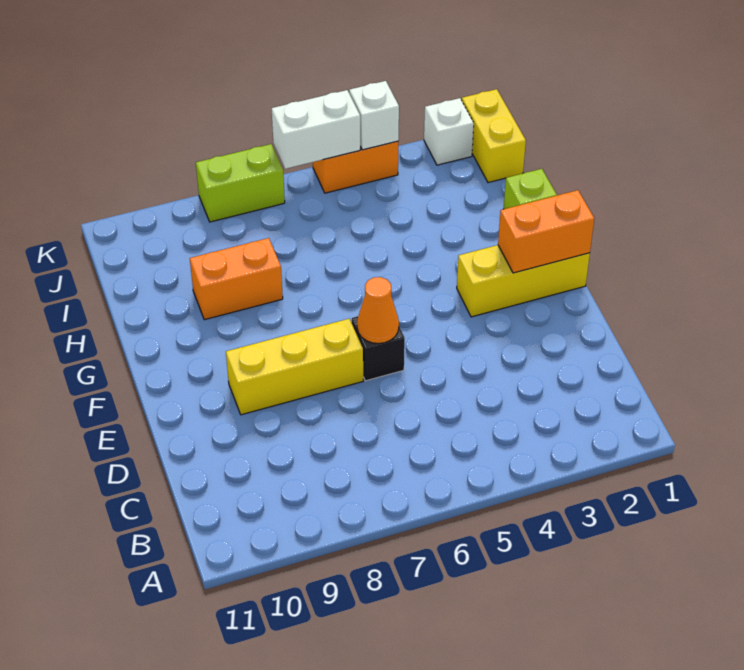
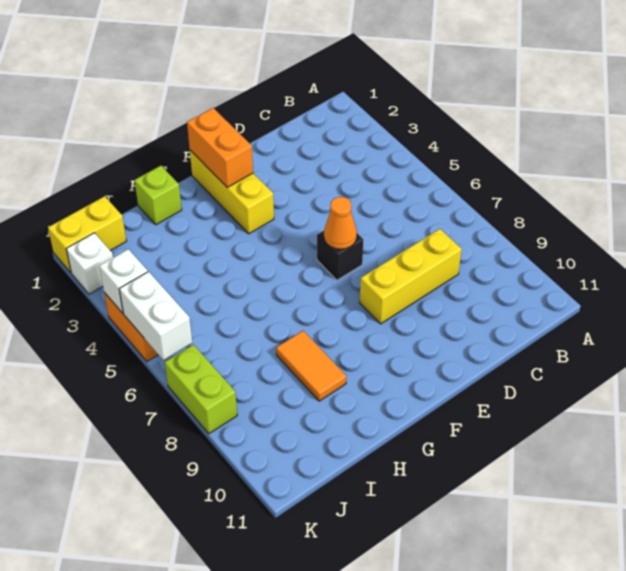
yellow 1x3 brick [226,319,363,415] -> yellow 1x3 brick turned to [360,229,462,324]
orange 1x2 brick [190,238,283,320] -> orange 1x2 tile [276,331,347,401]

